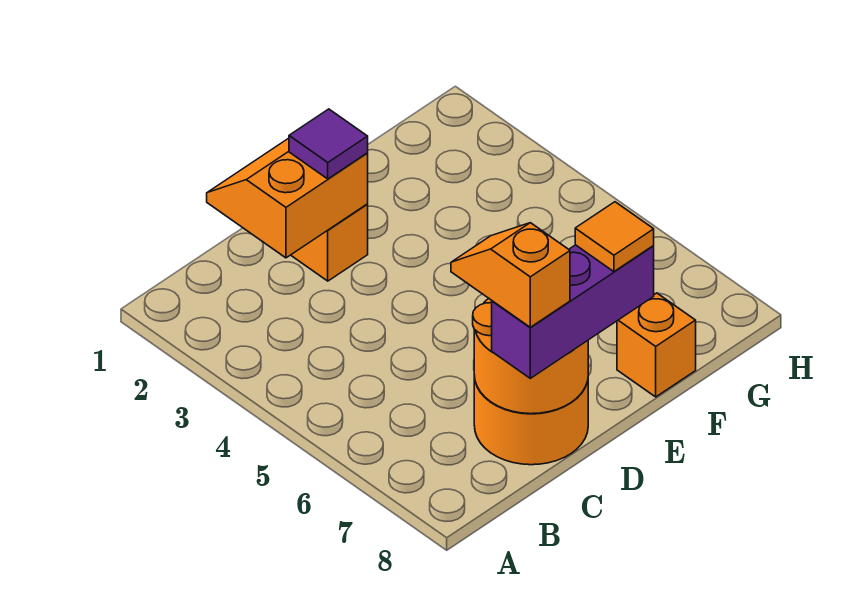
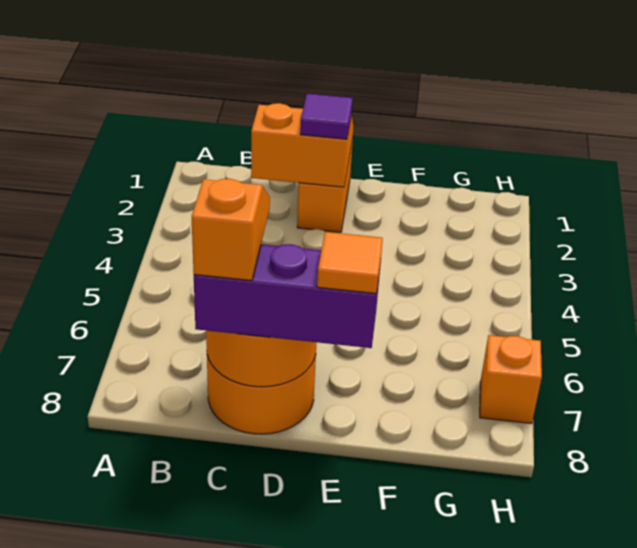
orange 1x1 brick [617,293,696,397] -> orange 1x1 brick moved to [480,335,542,424]

